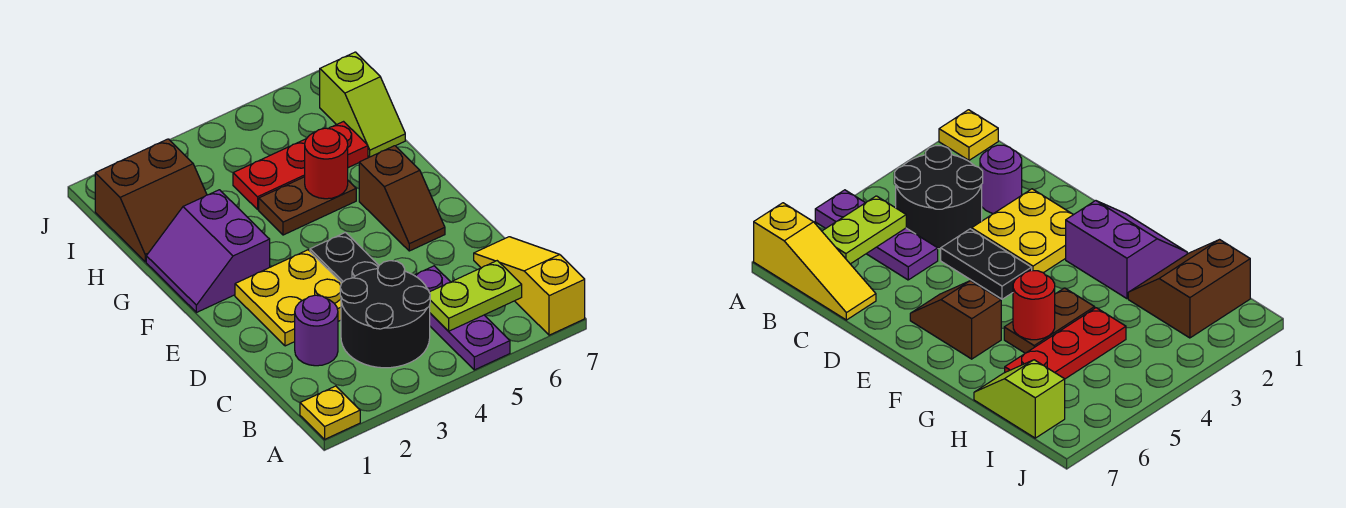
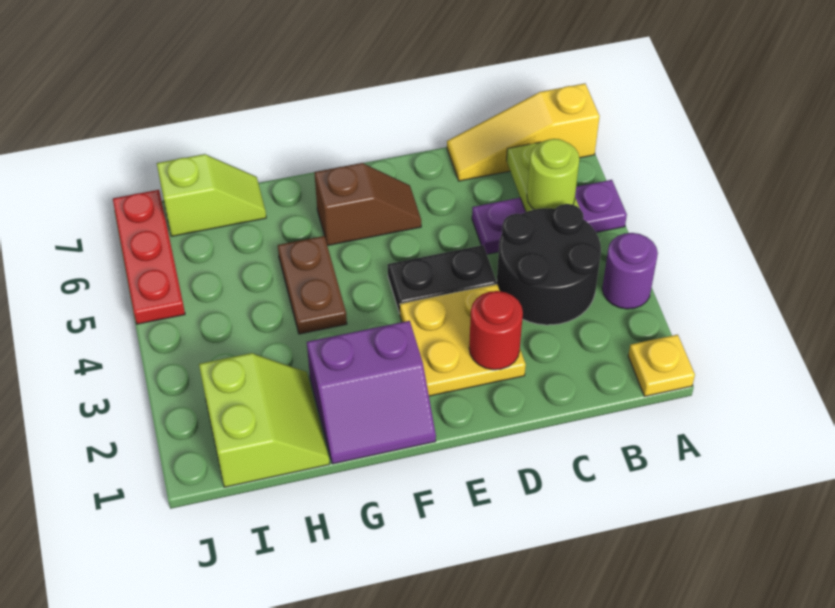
none -> lime 1x1 round brick [527,139,579,210]
purple 1x1 round brick [295,295,338,366] -> purple 1x1 round brick moved to [602,233,658,309]
red 1x1 round brick [305,128,348,199] -> red 1x1 round brick moved to [469,291,523,370]
brown 2x2 slope [95,139,207,262] -> lime 2x2 slope [199,353,330,487]
red 1x3 plate [233,122,368,209] -> red 1x3 plate moved to [113,190,185,324]

